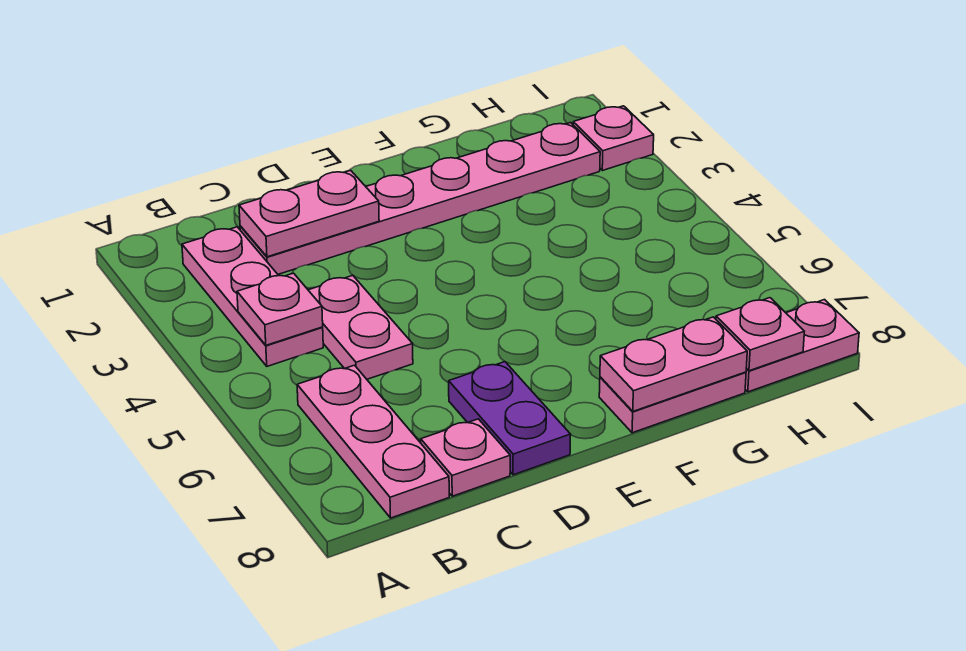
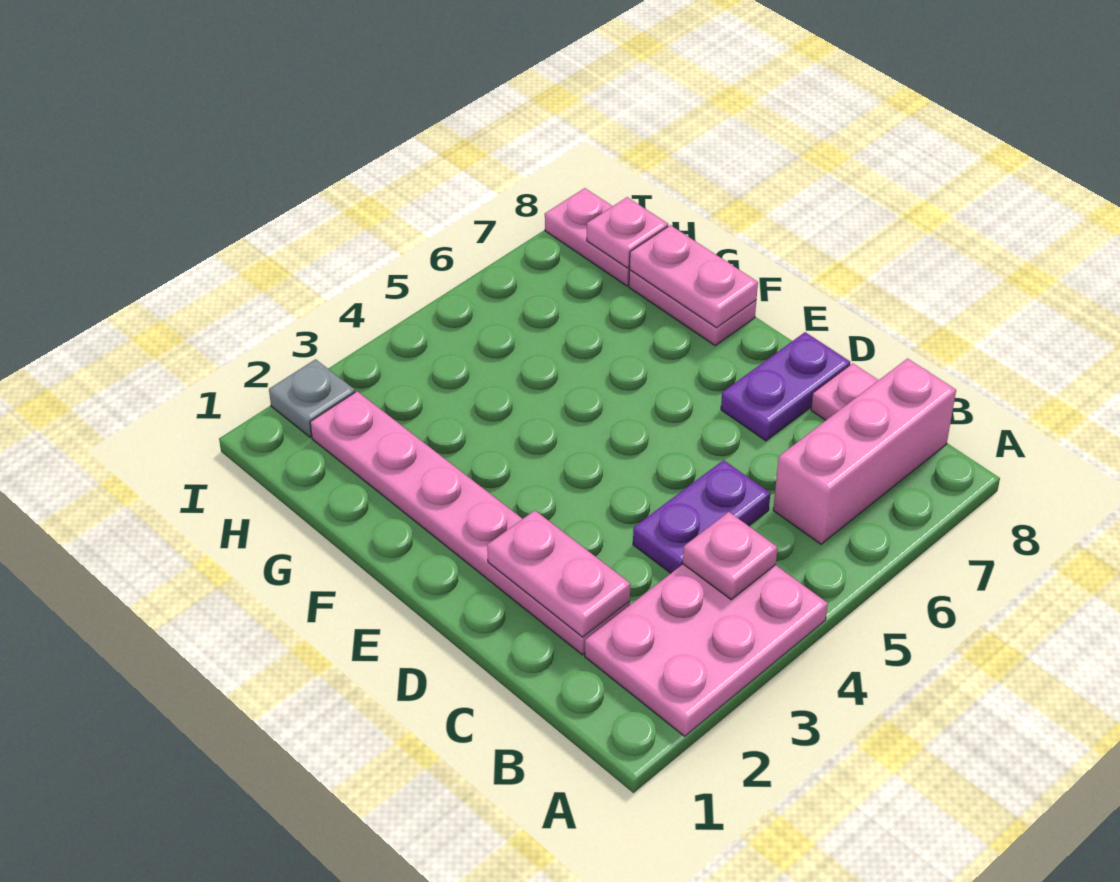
pink 1x3 plate [182,227,323,366] -> pink 2x3 plate [585,564,828,736]
pink 1x3 plate [297,365,449,518] -> pink 1x3 brick [773,359,956,544]
pink 1x2 plate [308,275,413,379] -> purple 1x2 plate [633,460,770,573]
pink 1x1 plate [573,106,654,171] -> grey 1x1 plate [269,359,355,437]

